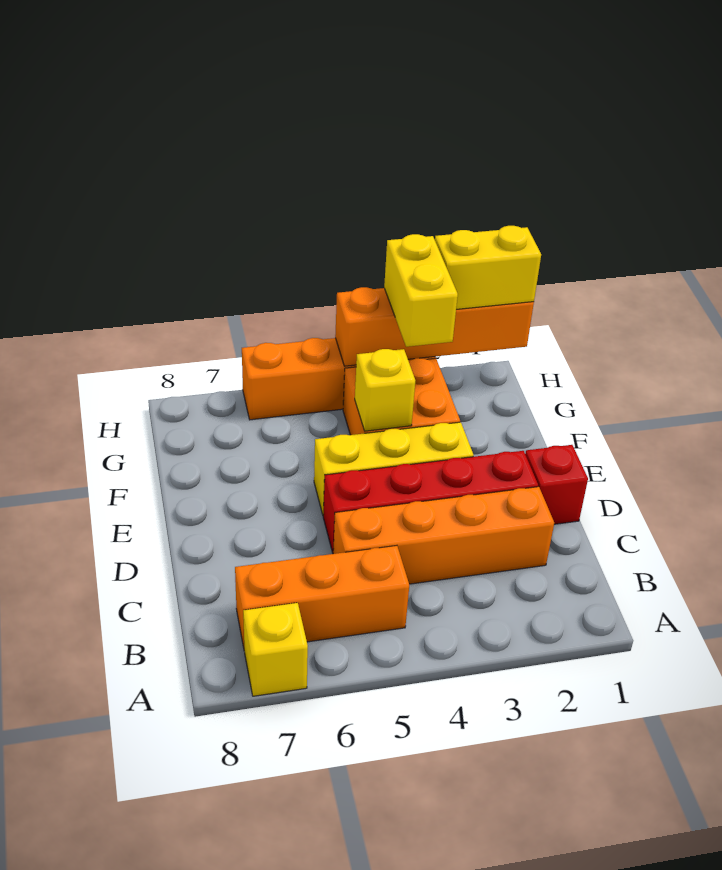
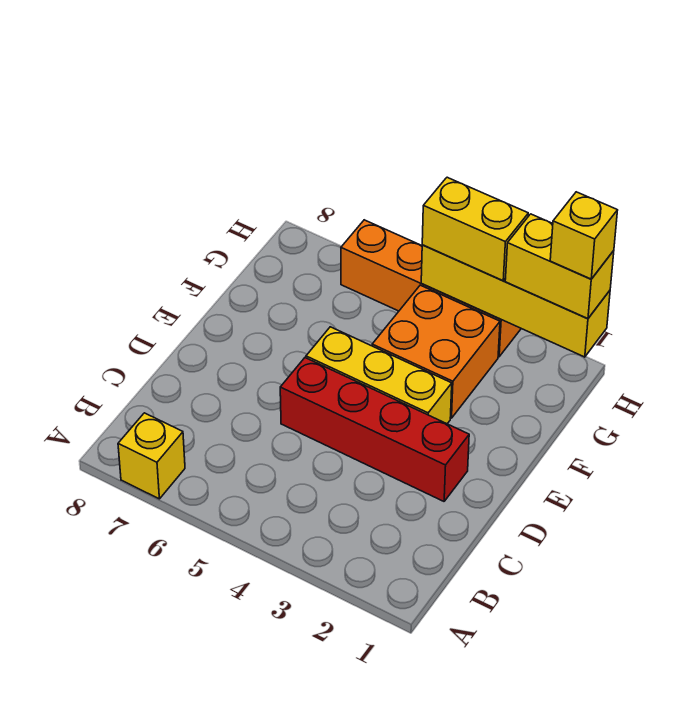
orange 1x3 brick [235,546,409,647] -> none
orange 1x4 brick [333,487,554,584] -> none
red 1x1 brick [525,445,588,524] -> none
yellow 1x1 brick [355,349,415,431] -> yellow 1x1 brick moved to [550,192,618,279]
yellow 1x2 brick [384,234,458,347] -> yellow 1x2 brick turned to [422,177,528,281]
orange 1x4 brick [335,287,534,366] -> yellow 1x4 brick [421,245,610,357]

